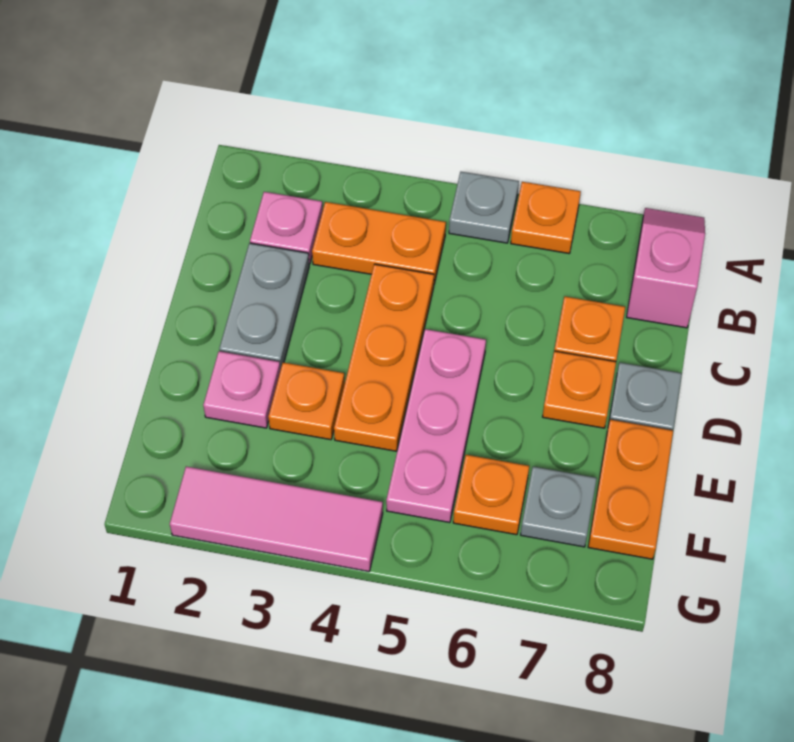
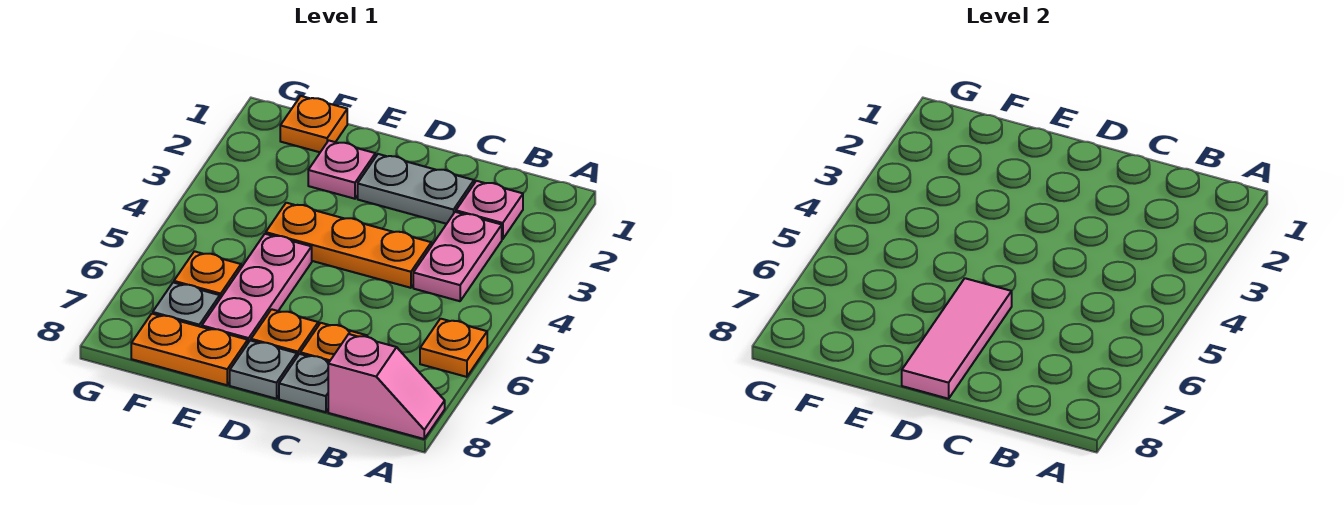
grey 1x1 plate [449,172,519,243] -> grey 1x1 plate moved to [279,354,329,412]
orange 1x2 plate [312,202,446,283] -> pink 1x2 plate [413,212,502,301]
pink 1x3 plate [386,329,486,523] -> pink 1x3 plate turned to [202,234,312,343]
orange 1x1 plate [268,362,345,440] -> orange 1x1 plate moved to [280,96,347,152]
pink 1x3 tile [170,466,383,571] -> pink 1x3 tile moved to [902,278,1012,399]

